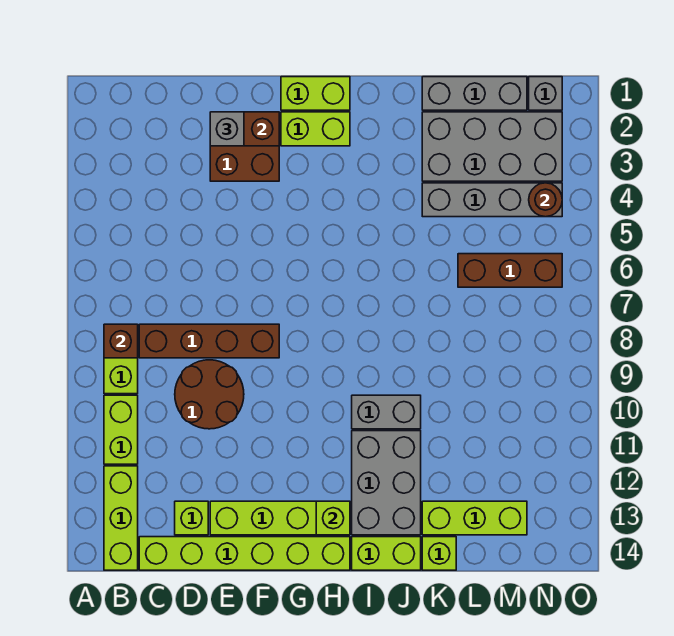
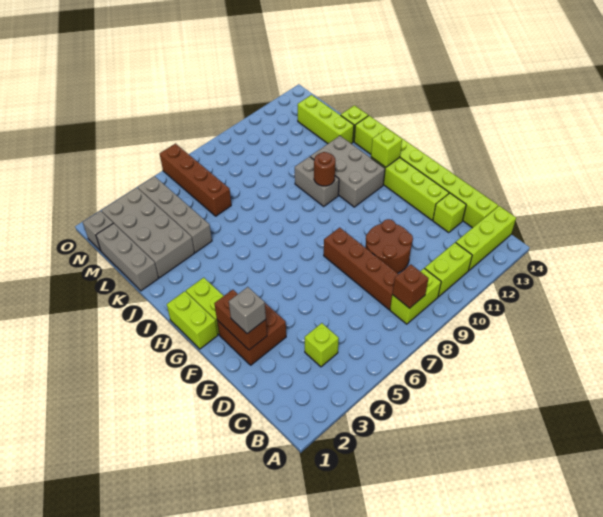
none -> lime 1x1 brick [305,323,339,367]
grey 2x3 brick [352,431,421,535] -> grey 2x3 brick turned to [310,136,385,207]
brown 1x3 brick [458,254,562,287] -> brown 1x4 brick [160,144,231,216]
brown 1x1 round brick [529,183,562,217] -> brown 1x1 round brick moved to [314,152,335,186]

